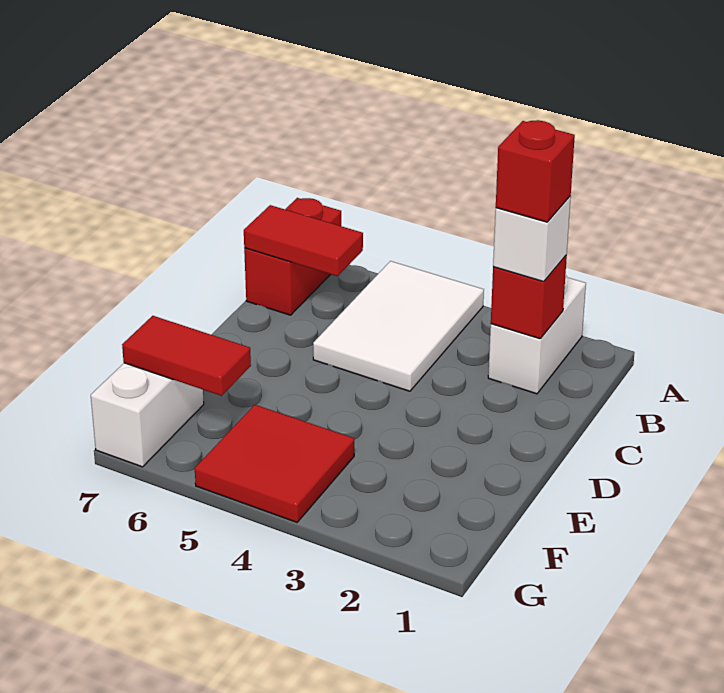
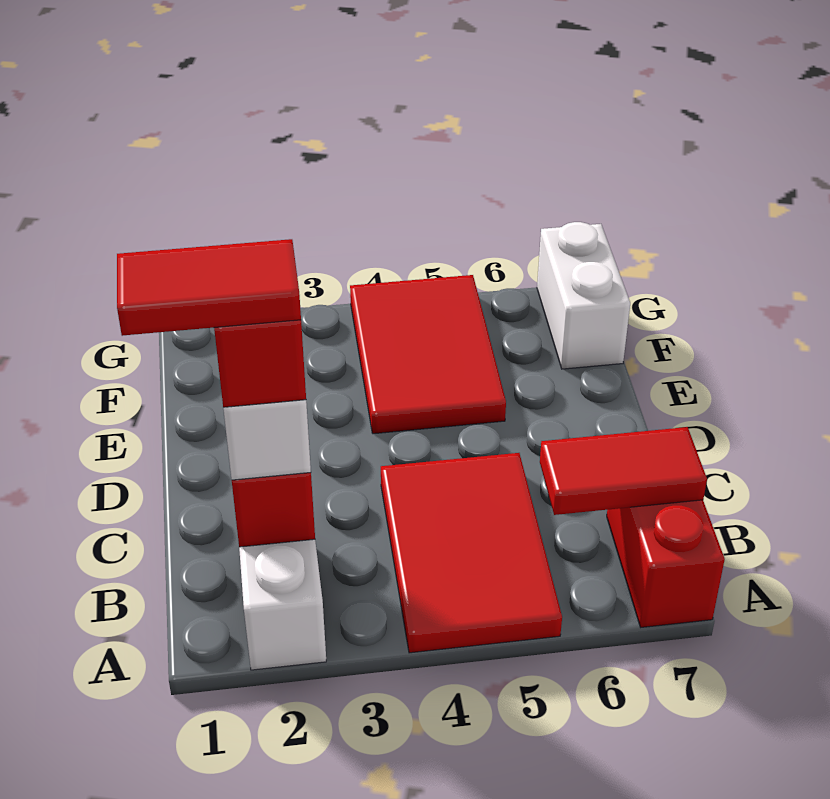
white 2x3 tile [313,261,484,391] -> red 2x3 tile [381,453,562,653]
red 2x2 tile [195,405,354,522] -> red 2x3 tile [350,275,506,434]
red 1x2 tile [122,316,251,396] -> red 1x2 tile moved to [117,239,301,336]

